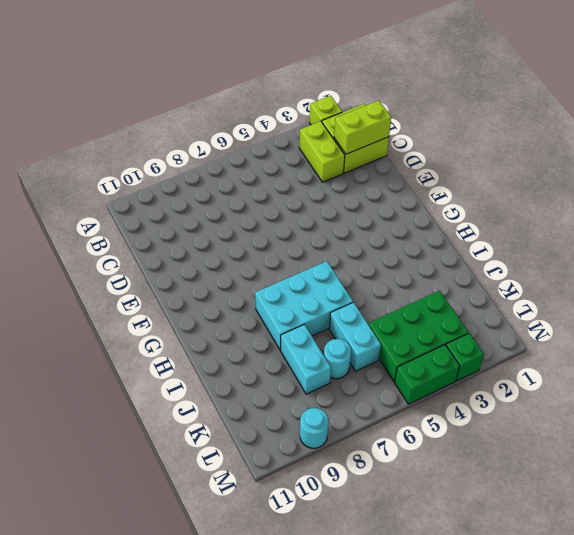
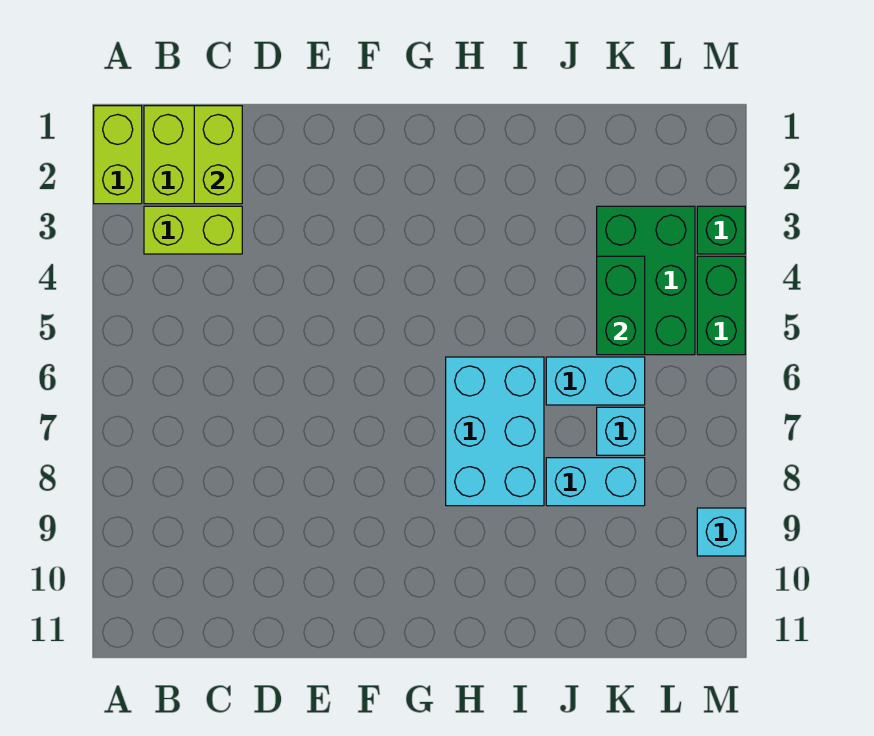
lime 1x1 brick [310,96,342,125] -> lime 1x2 brick [94,106,142,204]
none -> green 1x2 brick [597,256,645,355]
cyan 1x1 round brick [324,339,351,379] -> cyan 1x1 brick [597,407,645,455]
cyan 1x1 round brick [300,408,328,448] -> cyan 1x1 brick [697,508,745,556]

